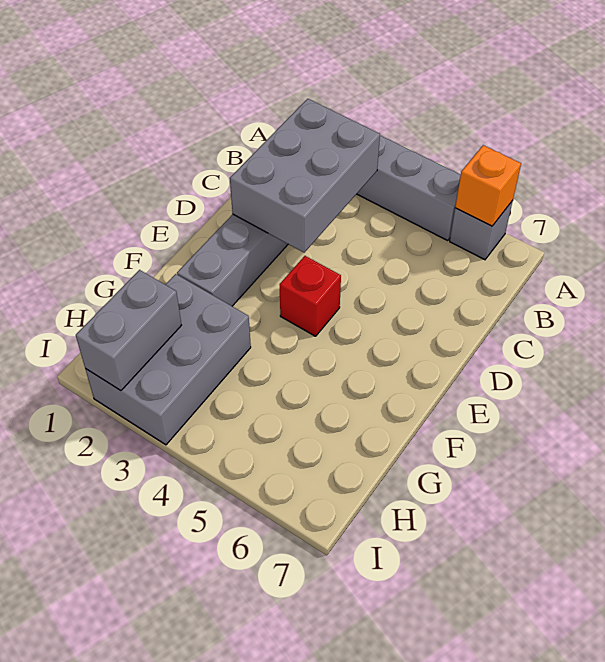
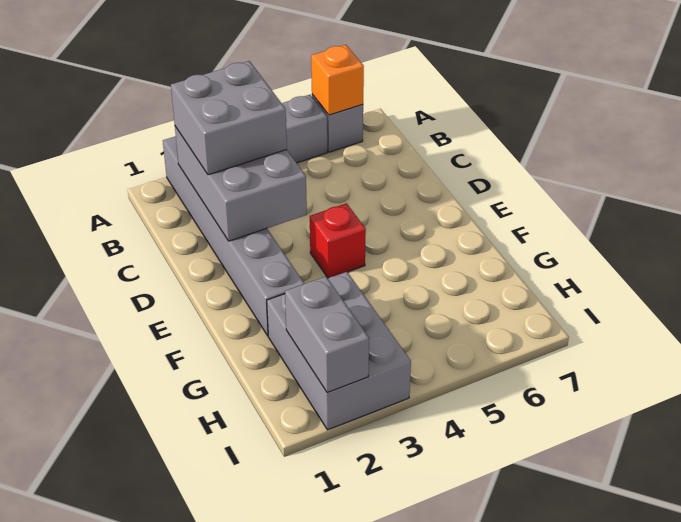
none -> grey 2x2 brick [171,61,287,175]

